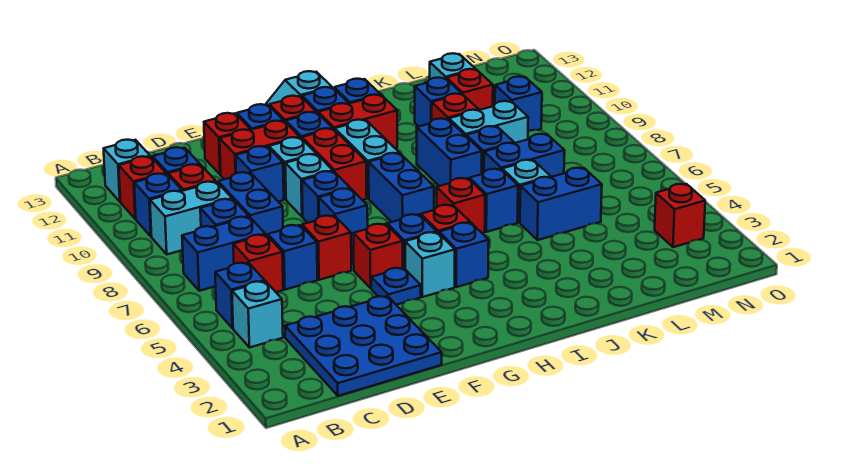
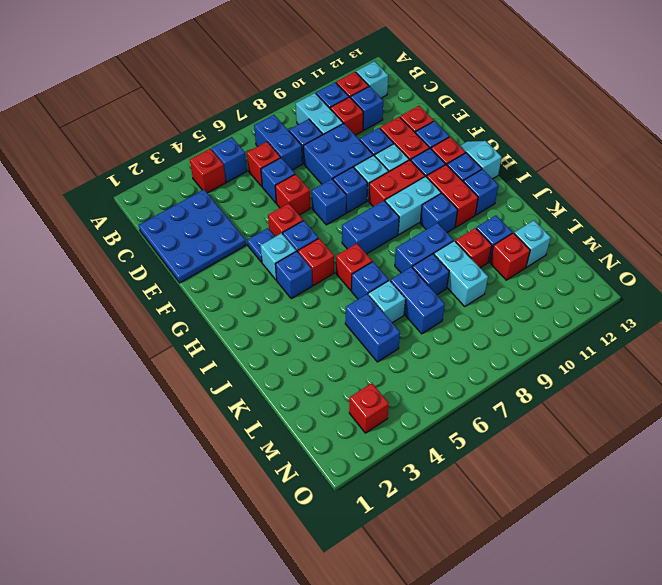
cyan 1x1 brick [232,281,283,348] -> red 1x1 brick [190,149,226,193]
blue 1x2 brick [218,172,283,236] -> blue 2x2 brick [303,124,373,184]
blue 1x1 brick [495,76,542,131] -> blue 1x1 brick moved to [420,193,458,232]

